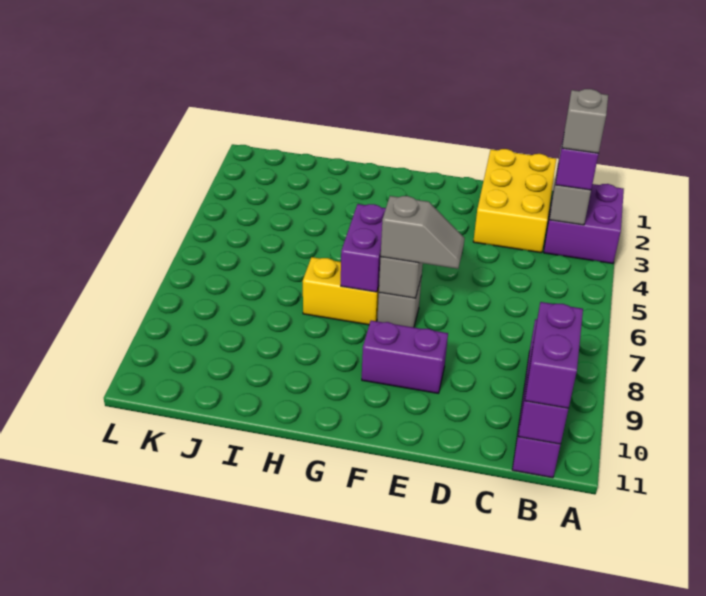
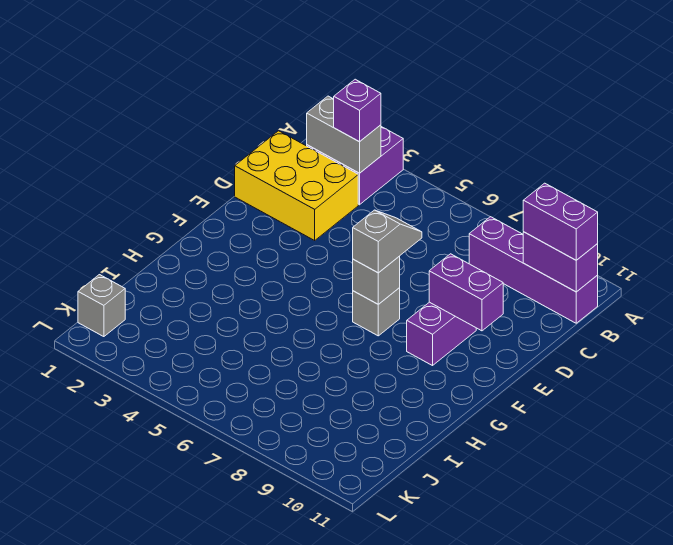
grey 1x1 brick [562,89,608,153] -> grey 1x1 brick moved to [78,275,125,337]
purple 1x2 brick [341,204,386,292] -> purple 1x2 brick moved to [429,254,503,331]
yellow 1x2 brick [303,257,379,325] -> none

